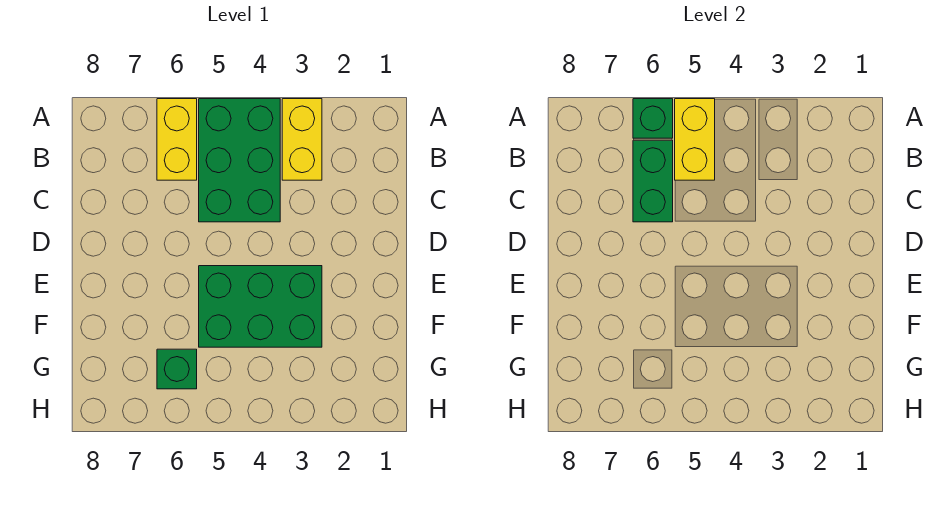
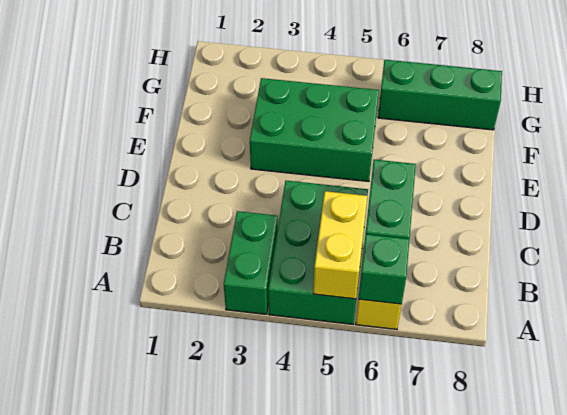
yellow 1x2 brick [282,99,322,180] -> green 1x2 brick [224,211,278,314]
green 1x1 brick [157,349,197,389] -> green 1x3 brick [378,60,502,130]

